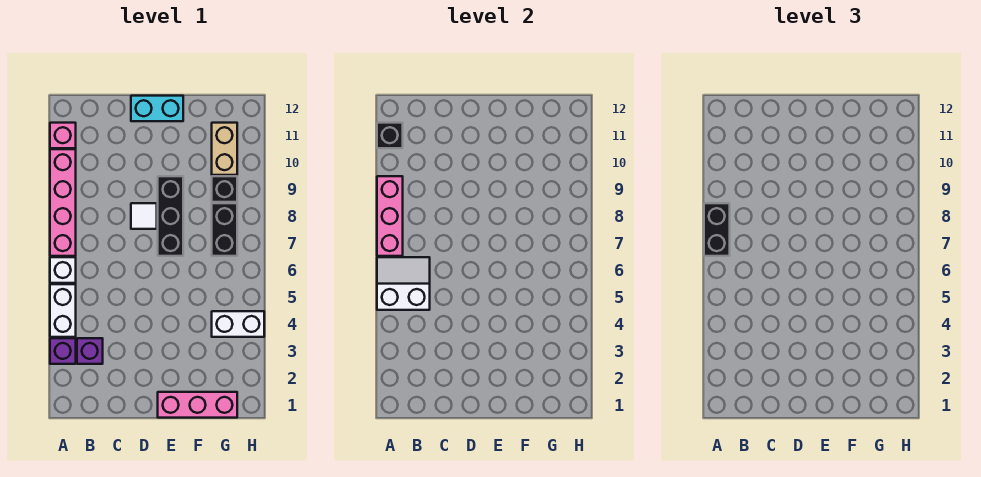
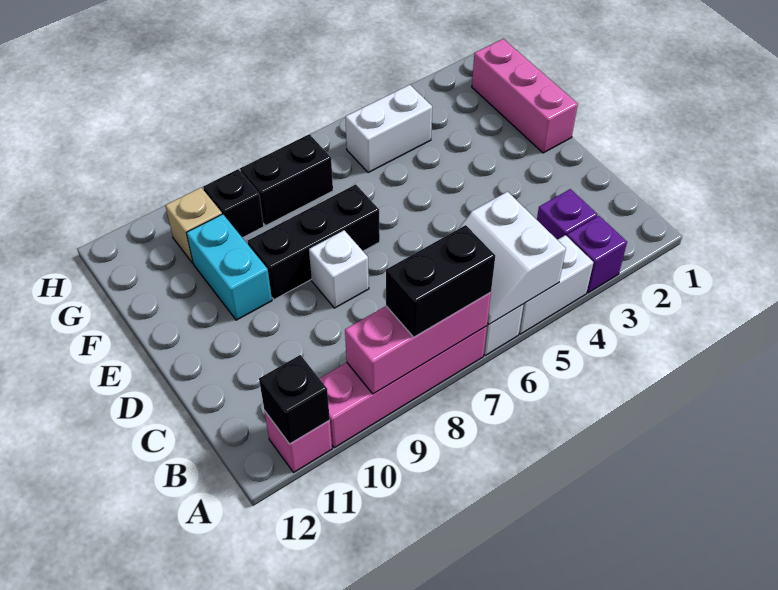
white 1x1 tile [131,203,157,229] -> white 1x1 brick [309,230,369,308]
cyan 1x2 brick [131,96,183,121] -> cyan 1x2 brick moved to [187,214,272,320]
white 1x2 brick [212,311,264,337] -> white 1x2 brick turned to [345,85,432,173]
tan 1x2 brick [212,123,237,175] -> tan 1x1 brick [165,188,222,263]

